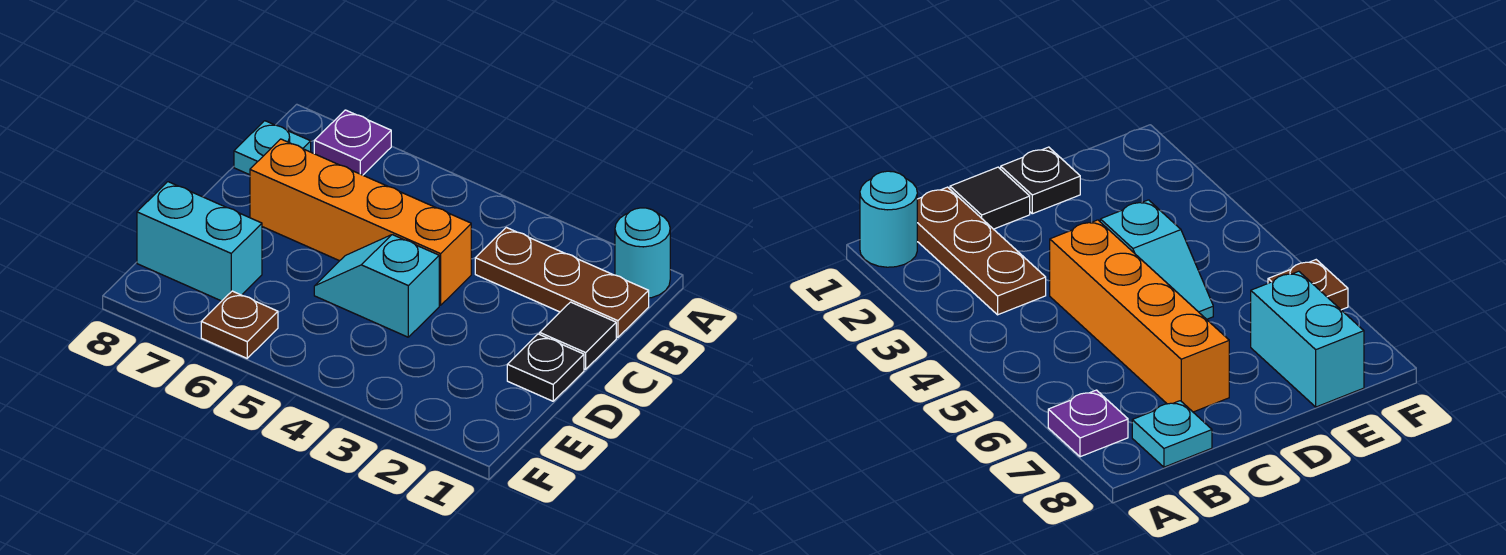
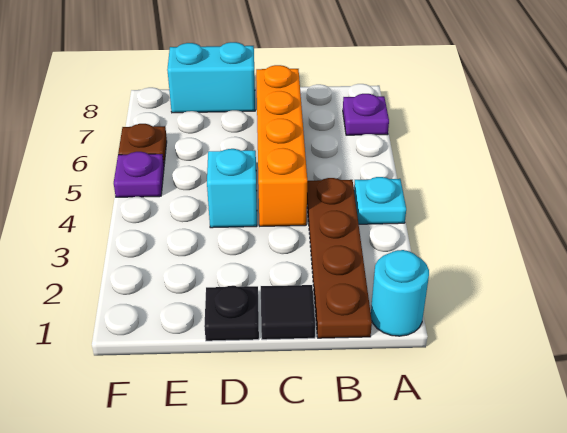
brown 1x3 plate [475,227,649,337] -> brown 1x4 plate [307,178,372,338]
cyan 1x1 plate [234,121,311,175] -> cyan 1x1 plate moved to [354,177,406,224]
cyan 1x2 brick [137,182,262,301] -> cyan 1x2 brick turned to [167,42,255,113]
none -> purple 1x1 plate [114,152,164,197]

